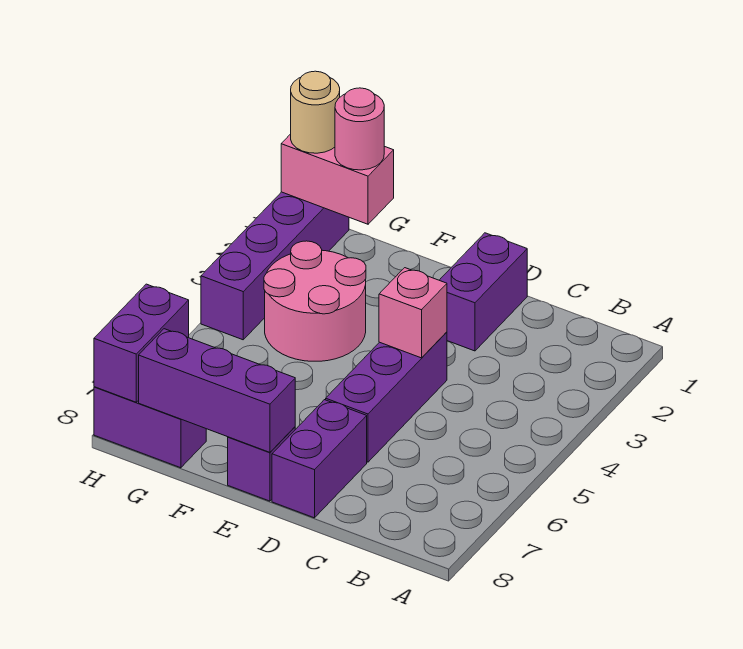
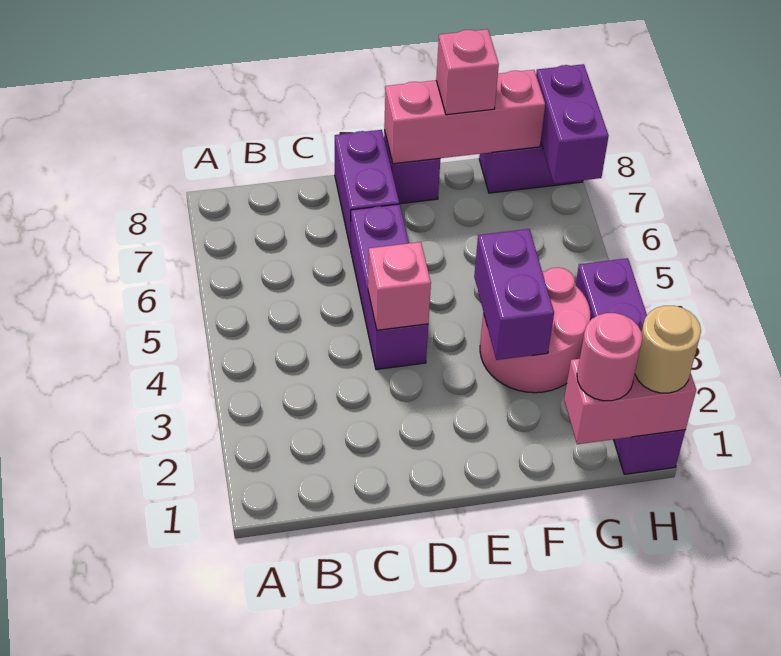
purple 1x2 brick [439,233,527,351] -> purple 1x2 brick moved to [474,229,554,360]
purple 1x3 brick [139,329,295,452] -> pink 1x3 brick [384,70,545,164]
none -> pink 1x1 brick [436,29,499,115]

